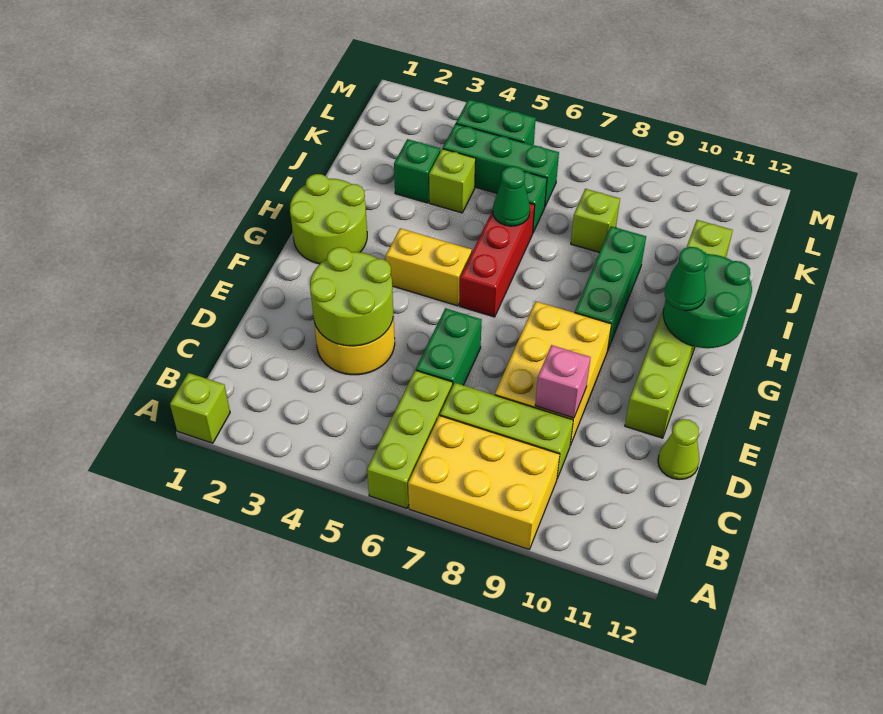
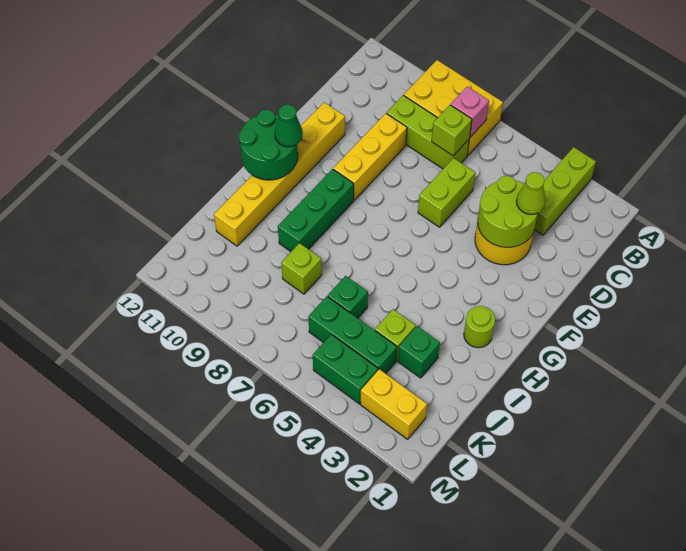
lime 1x1 brick [170,373,230,443] -> lime 1x1 brick moved to [432,105,472,156]
lime 1x3 brick [367,370,453,509] -> lime 1x3 brick moved to [534,147,596,235]
green 1x2 brick [416,308,482,386] -> lime 1x2 brick [418,158,475,227]
yellow 2x3 brick [495,302,611,445] -> yellow 1x3 brick [333,113,407,200]
pink 1x1 brick [535,345,591,418] -> pink 1x1 brick moved to [451,87,489,137]
lime 1x1 cone [658,419,699,479] -> lime 1x1 cone moved to [516,172,546,214]
lime 1x6 brick [625,220,733,438] -> yellow 1x6 brick [214,102,345,246]
lime 2x2 round brick [290,174,367,264] -> lime 1x1 round brick [464,306,495,348]
yellow 1x2 brick [386,228,472,306] -> yellow 1x2 brick moved to [360,369,427,439]
red 1x3 brick [460,203,535,317] -> none
green 1x1 cone [493,166,530,226] -> none

